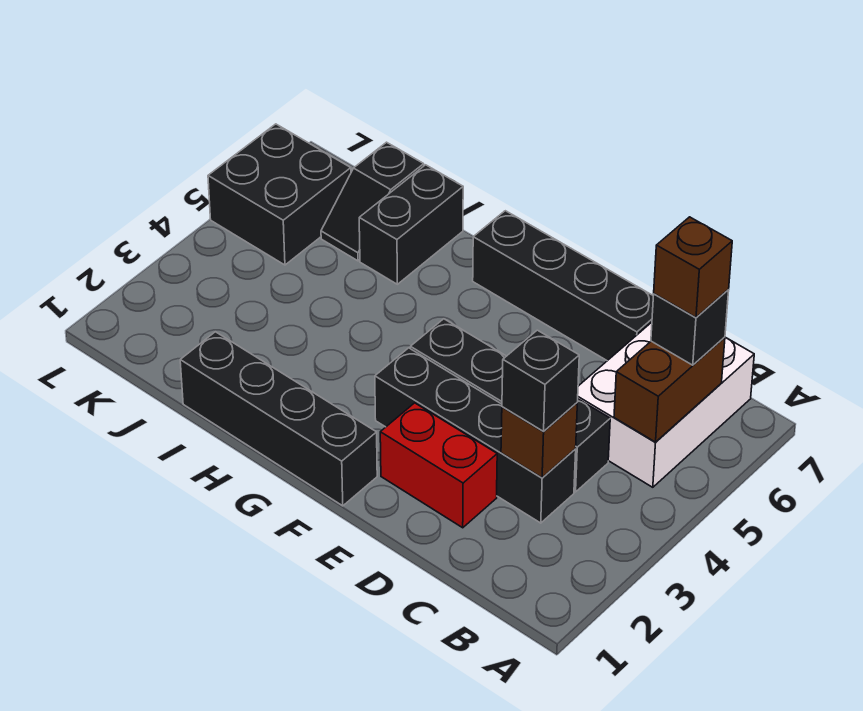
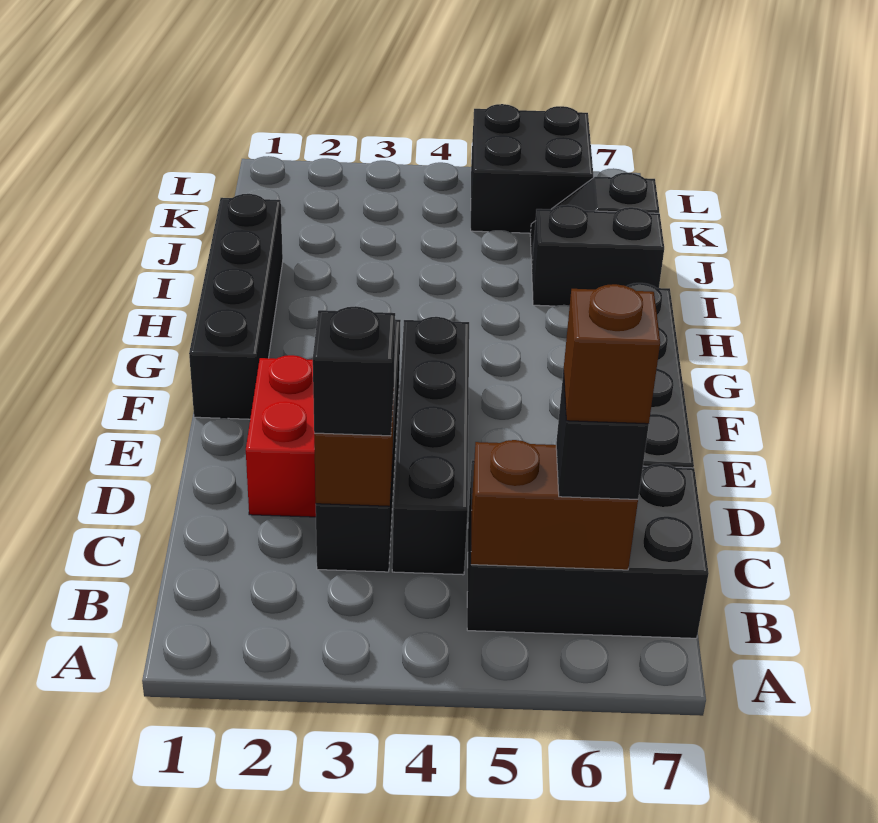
white 2x3 brick [578,322,754,487] -> black 2x3 brick [467,460,709,638]

